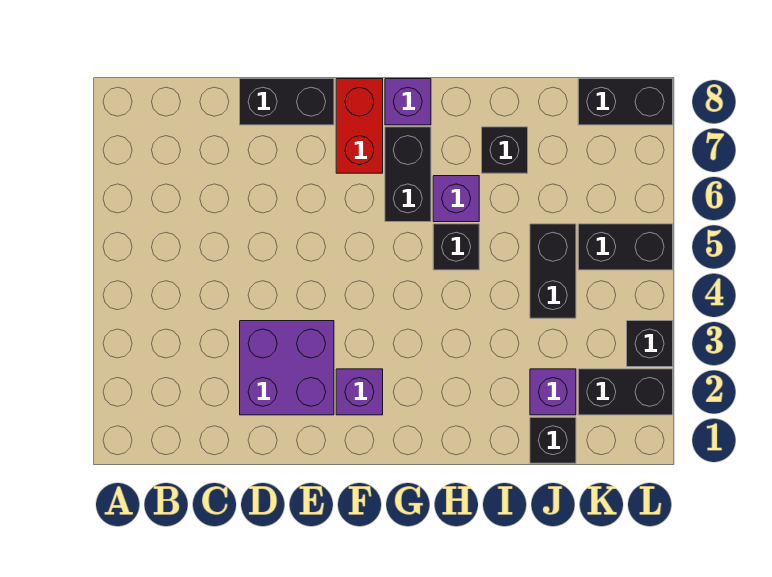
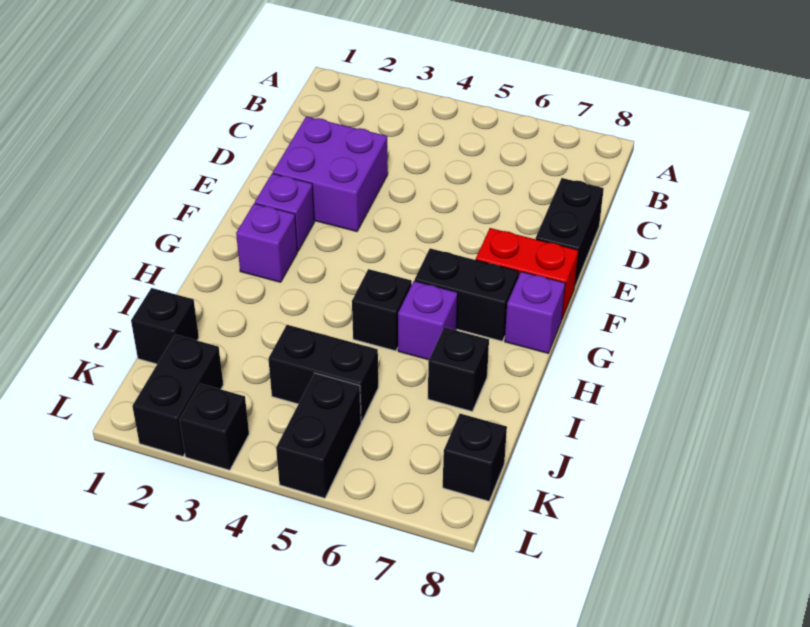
purple 1x1 brick [530,369,576,415] -> purple 1x1 brick moved to [236,204,297,282]
black 1x2 brick [578,79,673,125] -> black 1x1 brick [443,414,507,501]

